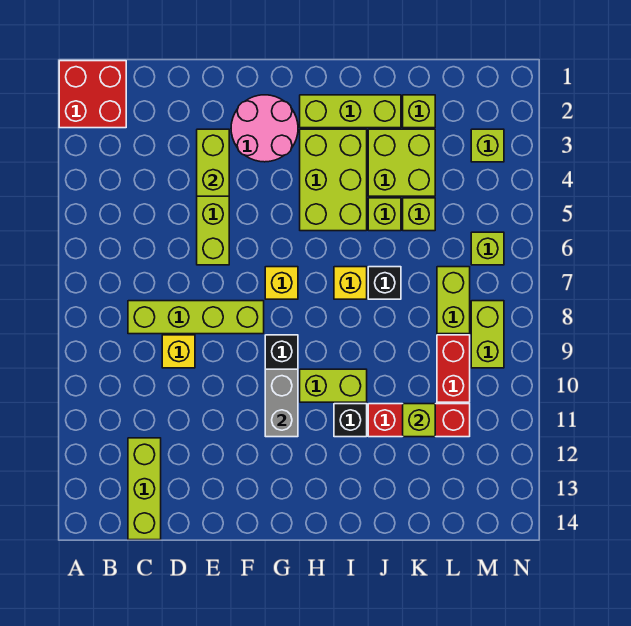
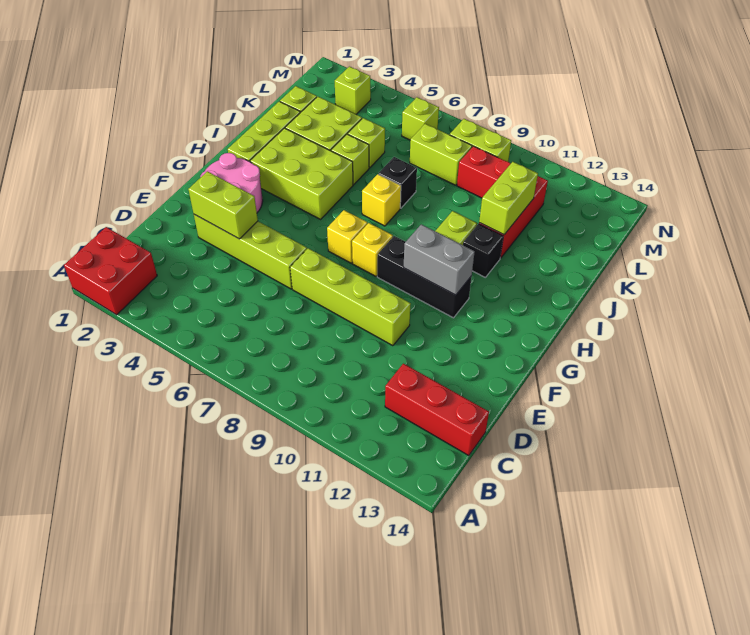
lime 1x4 brick [128,301,264,334] -> lime 1x4 brick turned to [290,248,411,346]
lime 1x3 brick [128,438,161,540] -> red 1x3 brick [385,364,489,456]
yellow 1x1 brick [162,335,195,368] -> yellow 1x1 brick moved to [352,223,393,276]
lime 1x1 brick [403,404,435,437] -> lime 1x2 brick [479,162,538,235]

